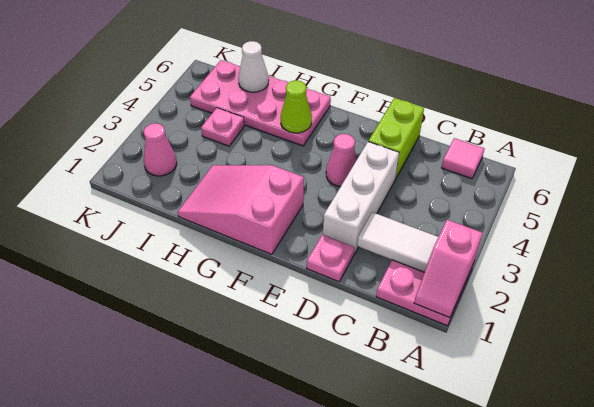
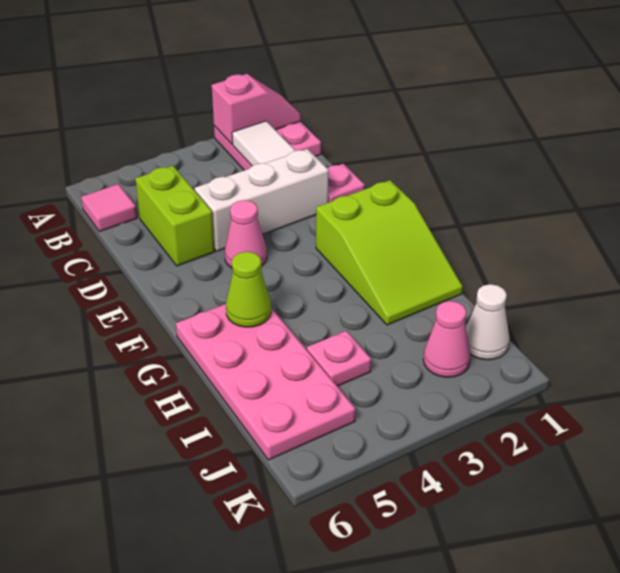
lime 1x2 brick [368,98,424,179] -> lime 1x2 brick turned to [135,166,215,266]
pink 2x3 slope [178,165,304,255] -> lime 2x3 slope [316,180,463,325]
white 1x1 cone [238,41,269,92] -> white 1x1 cone moved to [466,284,510,360]

